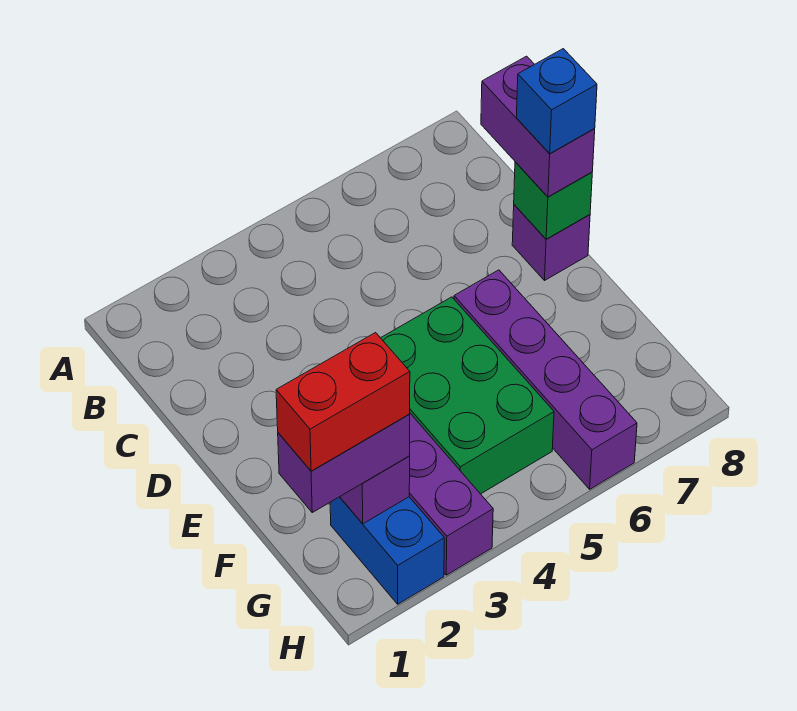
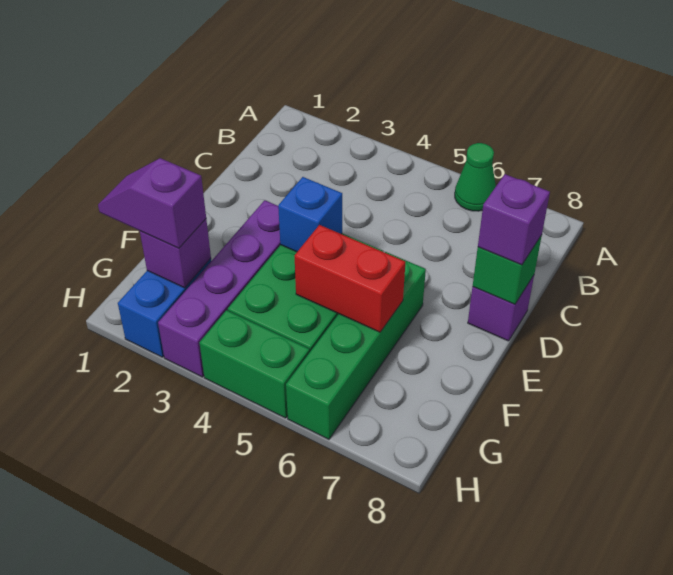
none -> green 1x1 cone [455,143,496,211]
purple 1x2 brick [481,56,595,197] -> purple 1x1 brick [478,174,550,265]
blue 1x1 brick [516,49,597,154] -> blue 1x1 brick moved to [278,177,342,252]
purple 1x4 brick [454,270,637,489] -> green 1x4 brick [286,252,426,439]
purple 1x2 brick [278,414,410,512] -> purple 1x2 slope [98,158,206,248]
red 1x2 brick [276,333,410,471] -> red 1x2 brick moved to [294,225,405,332]
none -> green 1x2 brick [200,310,310,418]

